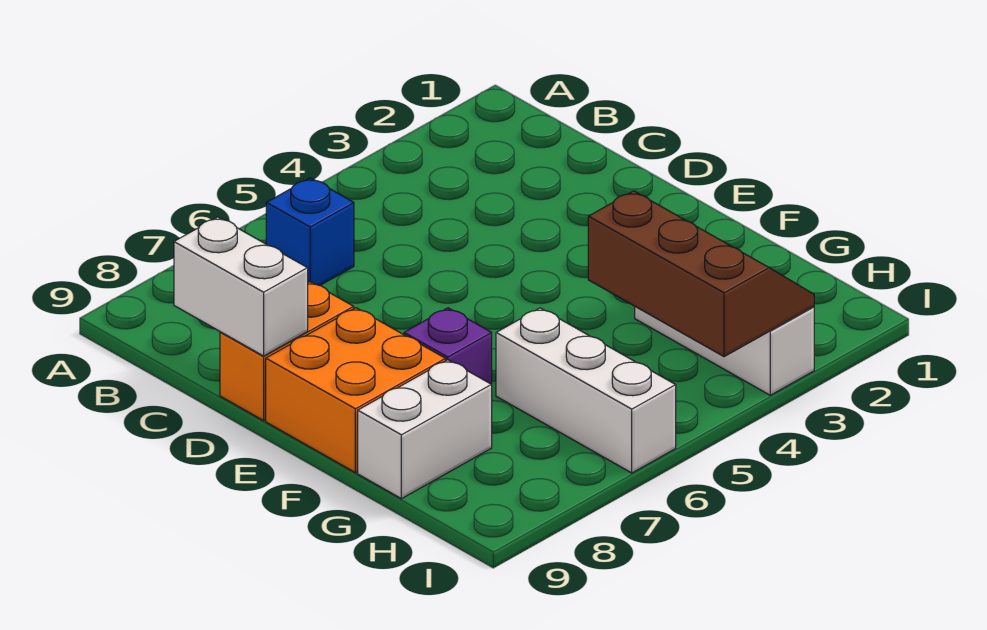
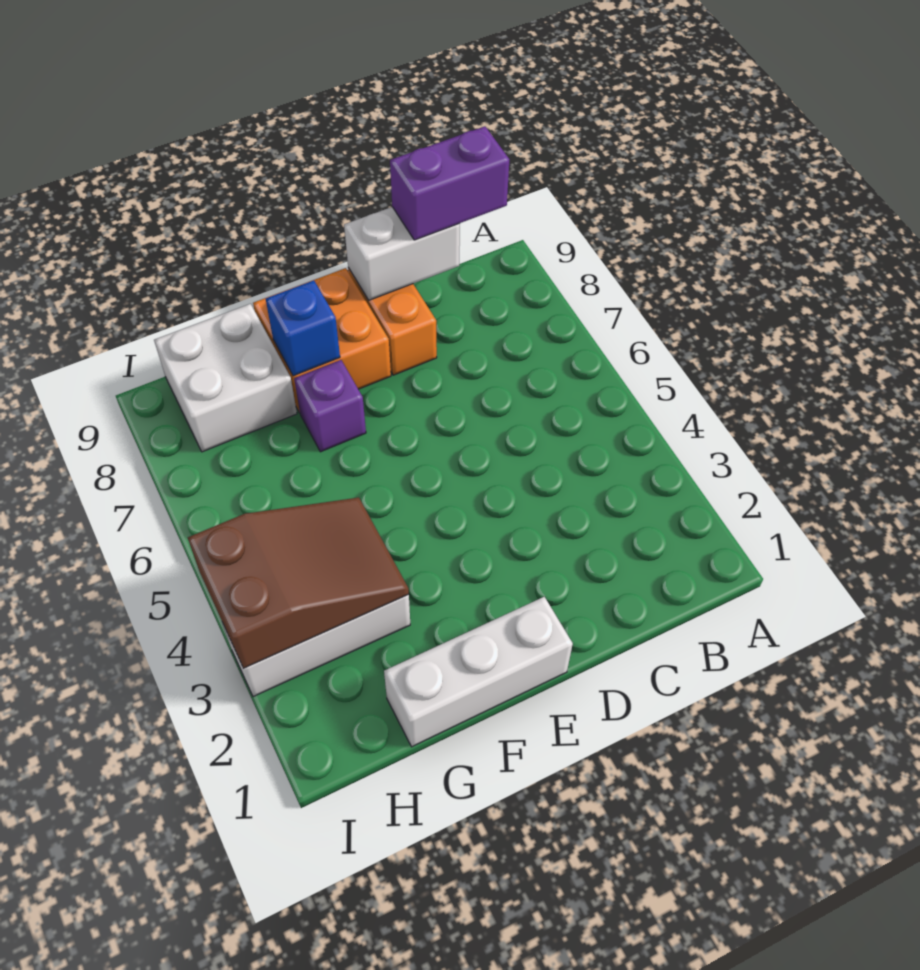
blue 1x1 brick [266,178,354,285] -> blue 1x1 brick moved to [266,281,340,376]
none -> purple 1x2 brick [390,126,509,240]
brown 2x3 slope [588,191,814,357] -> brown 2x3 slope turned to [188,498,409,668]
white 1x3 brick [496,308,676,473] -> white 1x3 brick moved to [384,597,573,747]
white 1x2 brick [358,360,492,499] -> white 2x2 brick [154,304,297,452]

